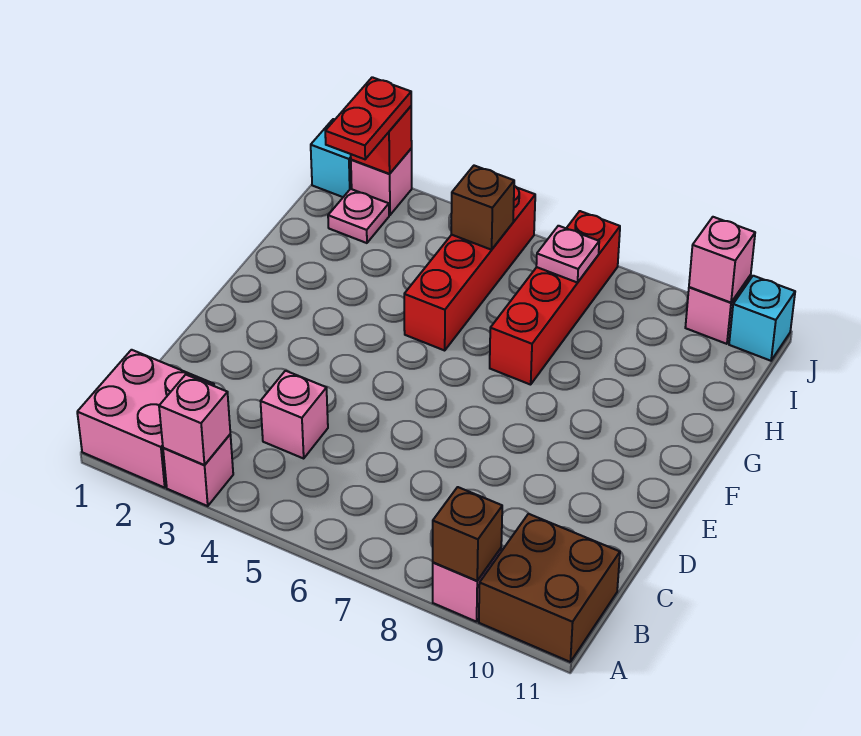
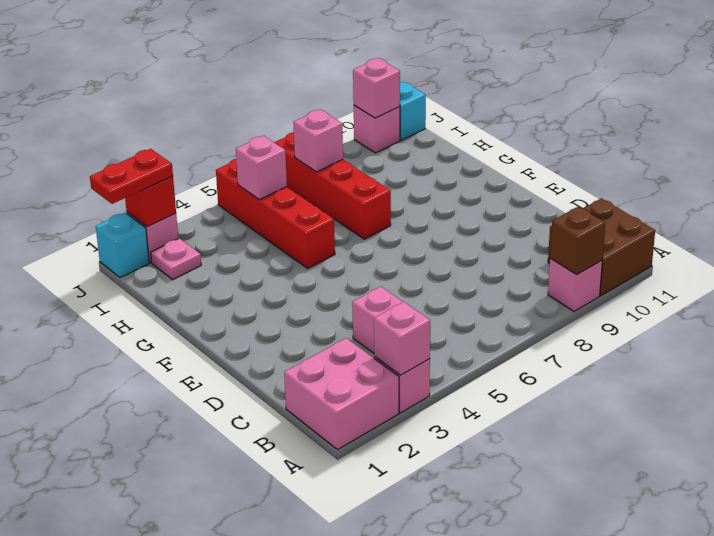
red 1x2 plate [325,77,411,159] -> red 1x2 plate turned to [90,149,173,204]
brown 1x1 brick [451,166,514,250] -> pink 1x1 brick [236,136,287,200]
pink 1x1 plate [536,226,599,283] -> pink 1x1 brick [293,110,343,172]

